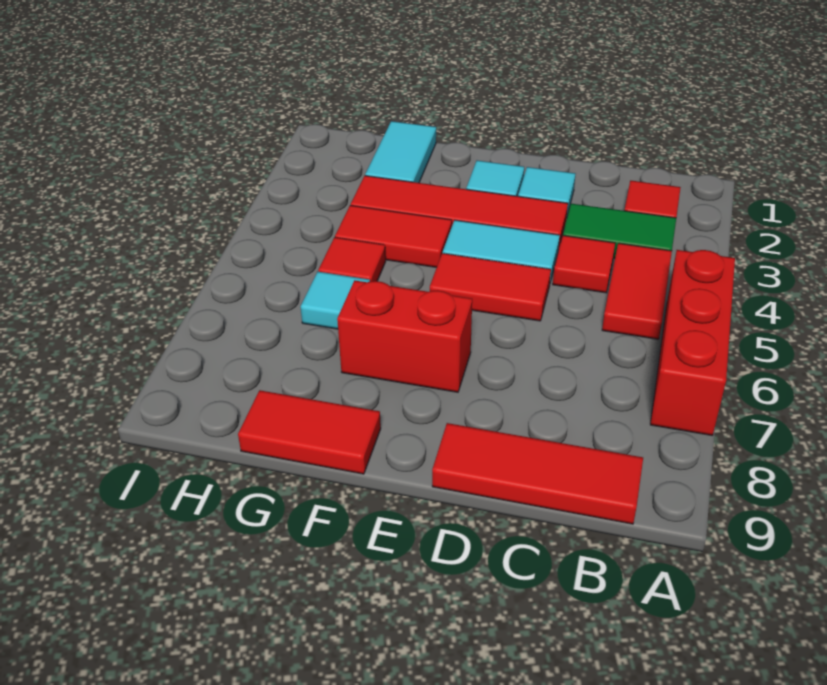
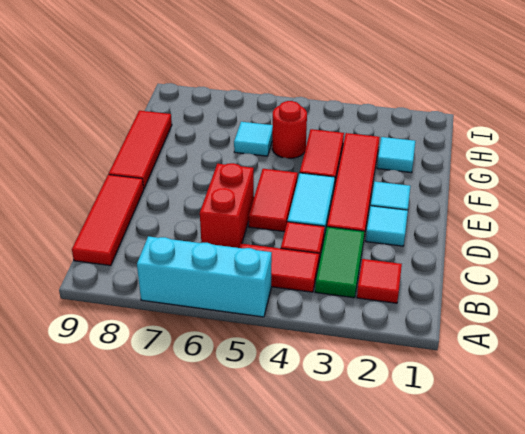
red 1x3 brick [650,250,735,435] -> cyan 1x3 brick [137,236,272,317]
red 1x2 brick [337,280,472,392] -> red 1x2 brick moved to [200,163,254,248]
red 1x2 tile [238,390,381,474] -> red 1x3 tile [109,111,172,188]
cyan 1x2 tile [365,121,436,183] -> cyan 1x1 tile [377,137,415,173]
red 1x1 tile [318,237,386,282] -> red 1x1 round brick [272,101,307,158]

